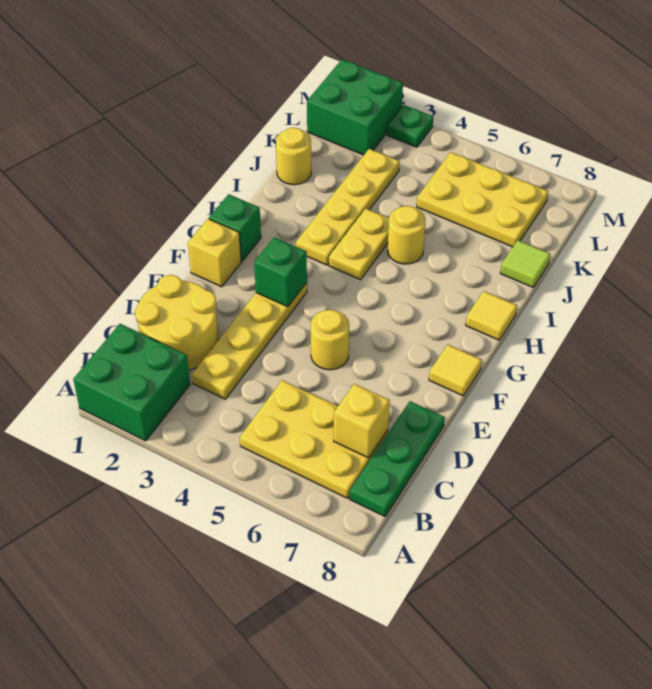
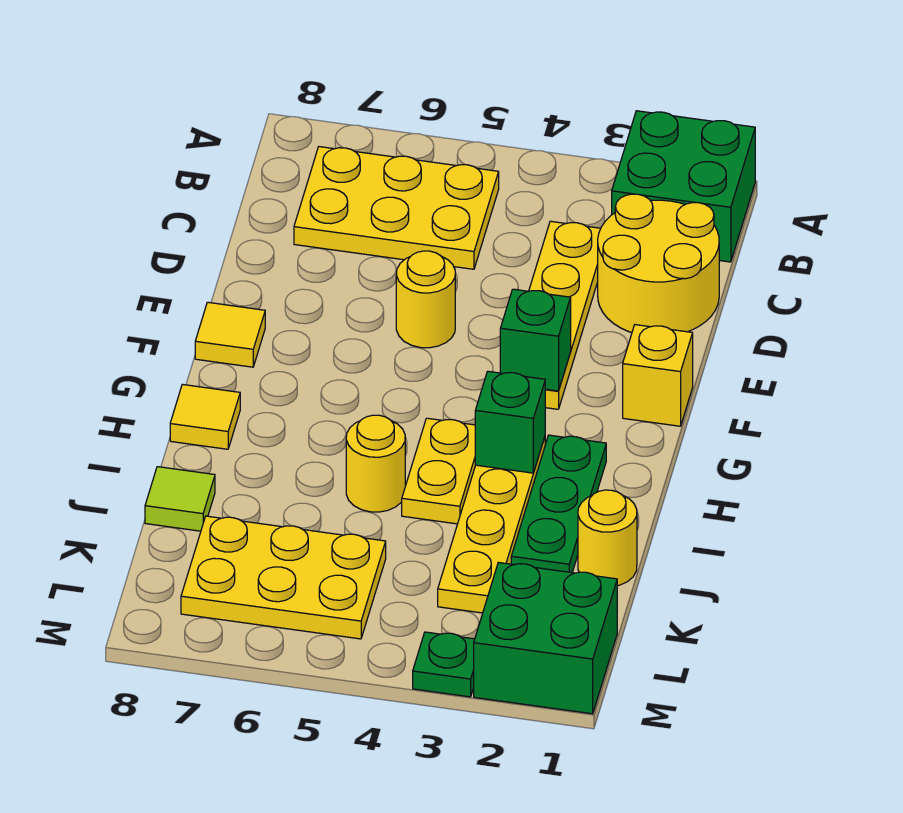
green 1x3 plate [350,401,445,516] -> green 1x3 plate moved to [511,435,606,573]
yellow 1x1 brick [334,384,390,458] -> none
green 1x1 brick [209,194,261,261] -> green 1x1 brick moved to [475,371,545,473]

